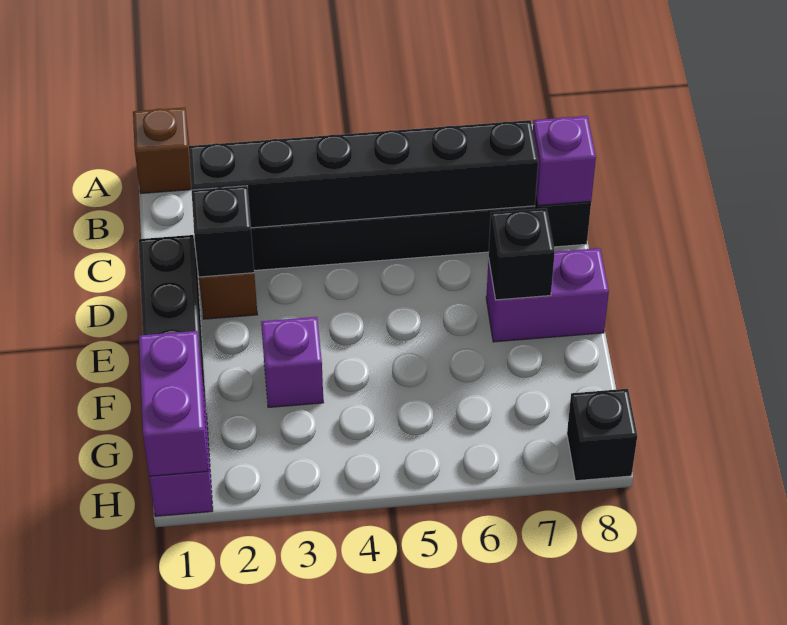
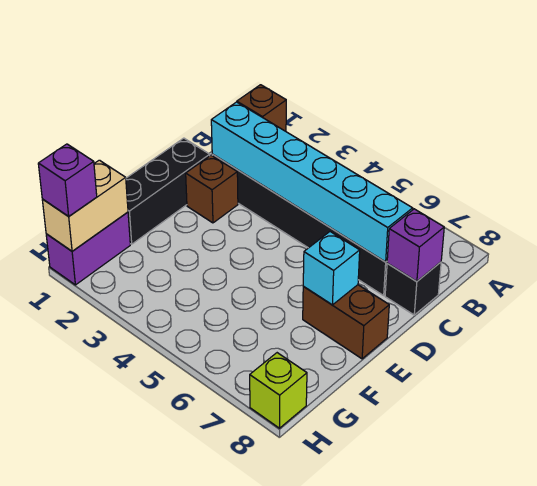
black 1x6 brick [189,120,538,228] -> cyan 1x6 brick [211,102,413,262]
black 1x1 brick [191,186,254,277] -> none
purple 1x2 brick [486,248,609,342] -> brown 1x2 brick [303,285,389,359]
black 1x1 brick [489,208,555,300] -> cyan 1x1 brick [303,232,360,305]
purple 1x1 brick [261,317,323,407] -> purple 1x1 brick moved to [38,144,97,216]
purple 1x2 brick [139,331,208,477] -> tan 1x2 brick [42,160,128,251]
black 1x1 brick [567,389,637,481] -> lime 1x1 brick [250,353,307,428]

